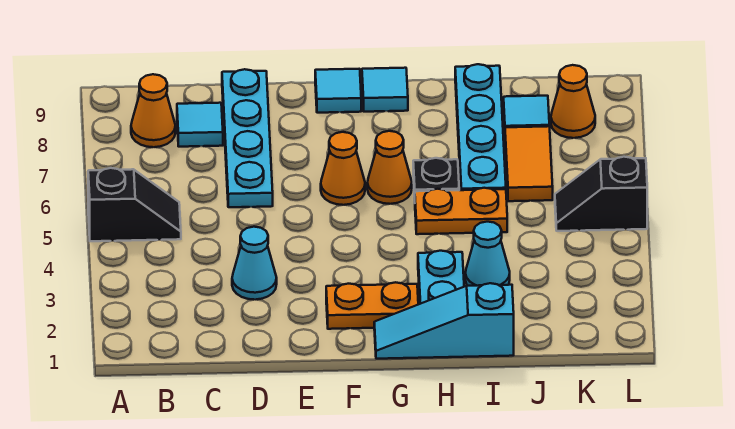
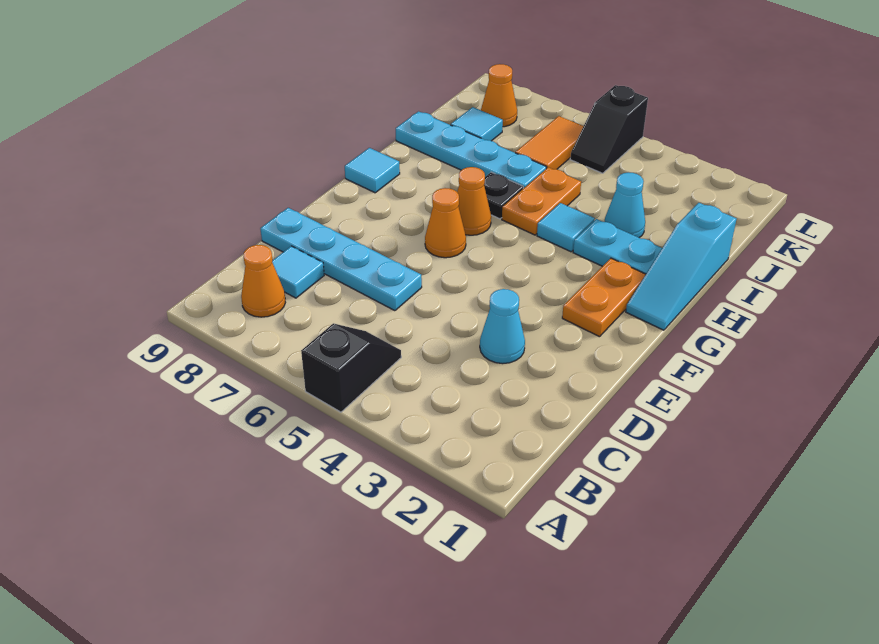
cyan 1x1 tile [315,69,361,113] -> cyan 1x1 tile moved to [537,203,595,252]
orange 1x2 tile [505,126,553,201] -> orange 1x2 tile turned to [515,116,583,169]

